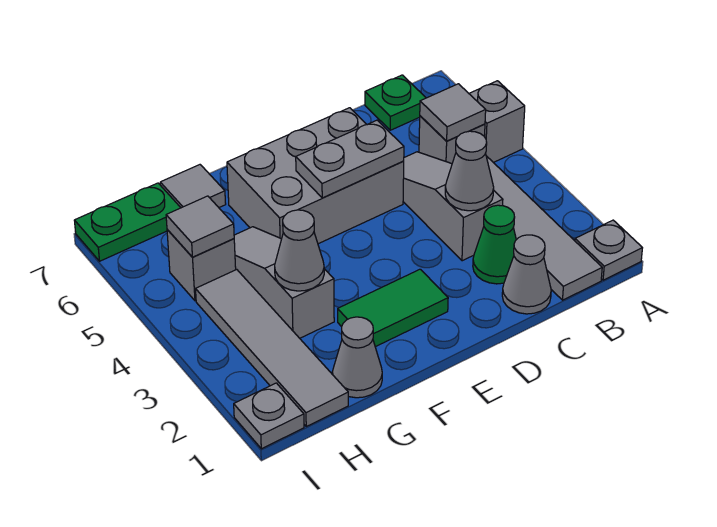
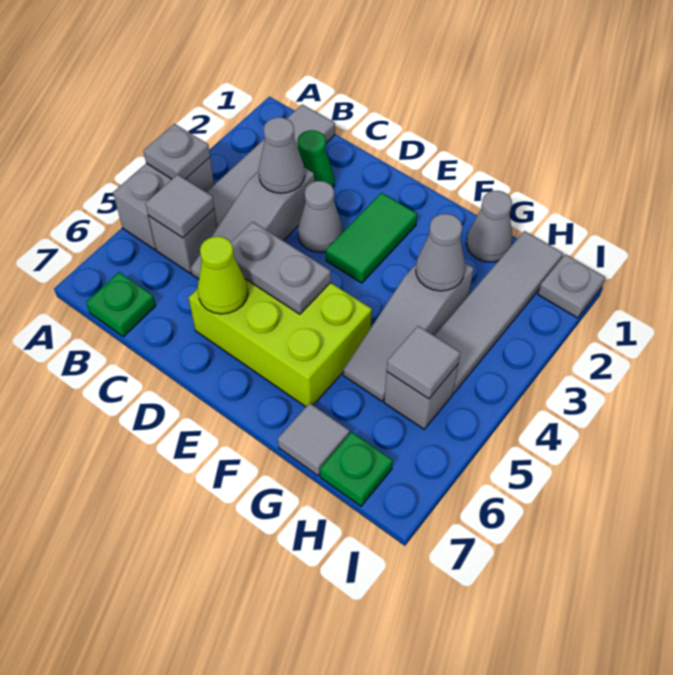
grey 1x1 plate [575,220,642,280] -> grey 1x1 plate moved to [143,124,210,179]
grey 1x1 brick [469,81,525,163] -> grey 1x2 brick [113,158,214,250]
grey 1x1 cone [502,235,551,314] -> grey 1x1 cone moved to [298,181,343,252]
grey 2x3 brick [227,108,404,244] -> lime 2x3 brick [189,279,372,407]
none -> lime 1x1 cone [198,236,248,314]
green 1x2 tile [338,269,448,347] -> green 1x2 tile turned to [326,193,417,283]
green 1x2 plate [74,183,181,261] -> green 1x1 plate [320,432,393,506]

